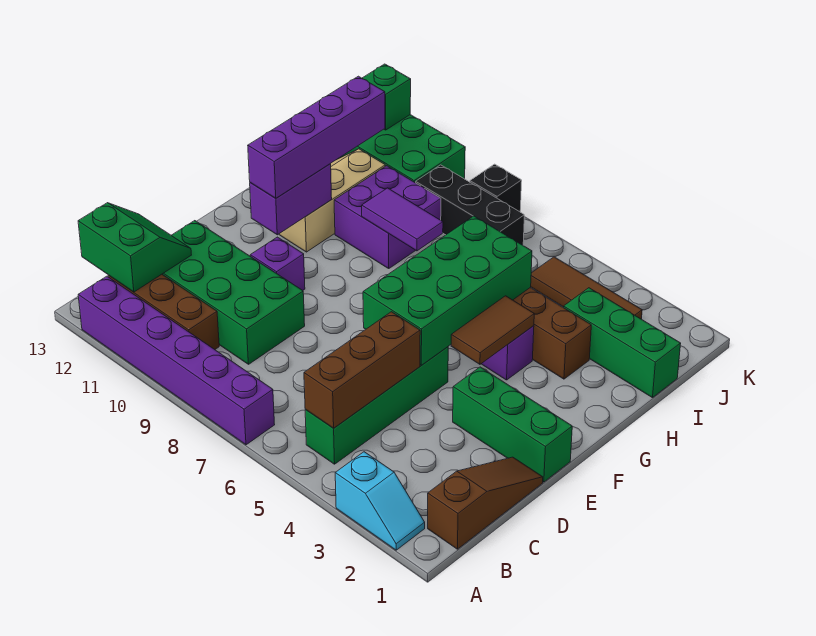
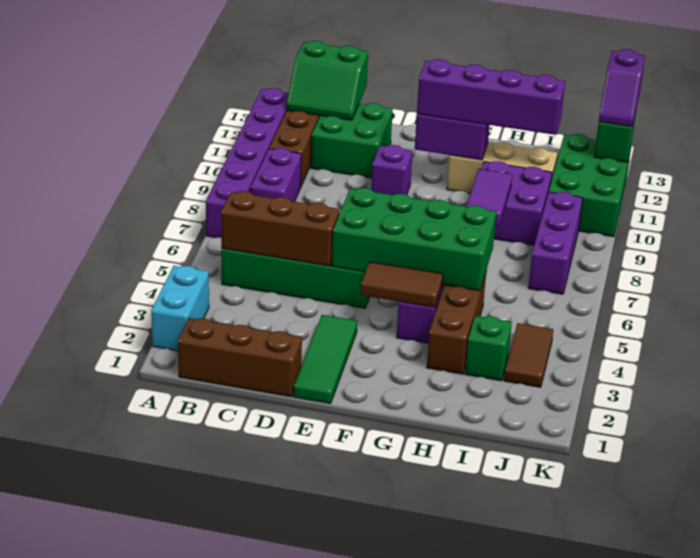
cyan 1x2 slope [335,452,425,550] -> cyan 1x2 brick [151,266,209,351]
brown 1x3 slope [428,457,543,549] -> brown 1x3 brick [178,318,302,397]
none -> purple 1x2 brick [251,148,301,202]
green 2x2 slope [78,203,191,292] -> green 2x2 slope turned to [287,41,368,120]
green 2x4 brick [162,221,305,364] -> green 2x2 brick [311,103,393,178]
green 1x3 brick [453,367,572,482] -> green 1x3 tile [294,315,357,404]
green 1x3 brick [564,288,681,398] -> green 1x1 brick [465,316,512,381]
brown 1x3 tile [531,257,642,319] -> brown 1x2 tile [504,323,553,387]
black 1x3 brick [416,165,524,245] -> purple 1x3 brick [528,192,582,294]
black 1x1 brick [470,164,522,212] -> none
none -> purple 1x2 slope [599,49,645,127]

